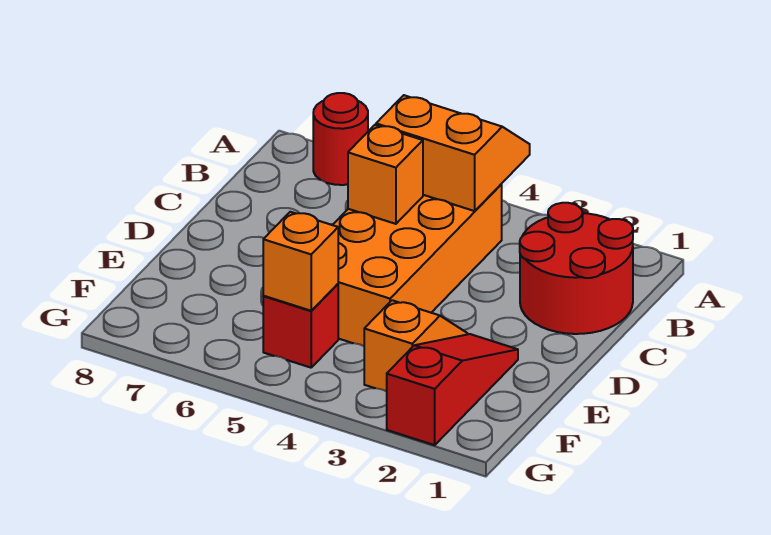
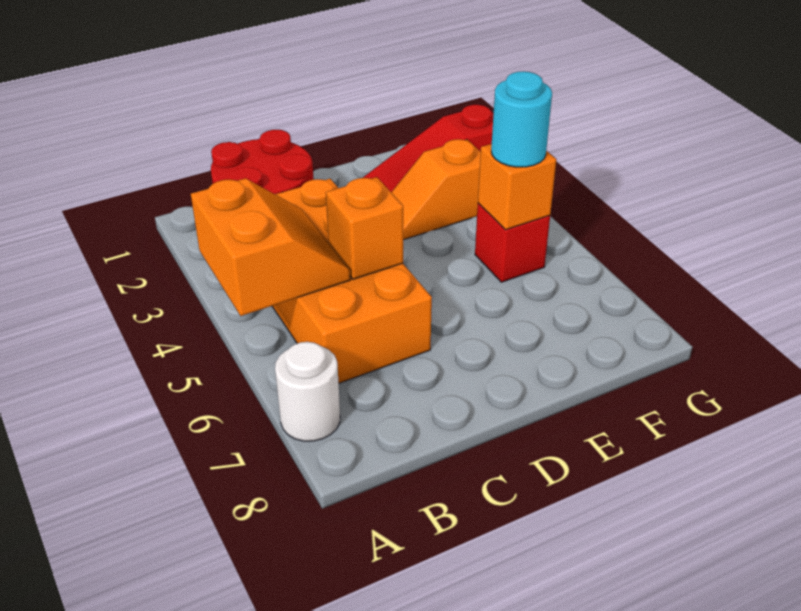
orange 2x2 slope [376,95,530,211] -> orange 2x2 slope turned to [191,178,350,316]
red 1x1 round brick [313,93,368,185] -> white 1x1 round brick [275,342,340,441]
orange 2x4 brick [333,185,502,346] -> orange 2x4 brick turned to [272,179,432,383]
none -> cyan 1x1 round brick [491,71,552,167]

